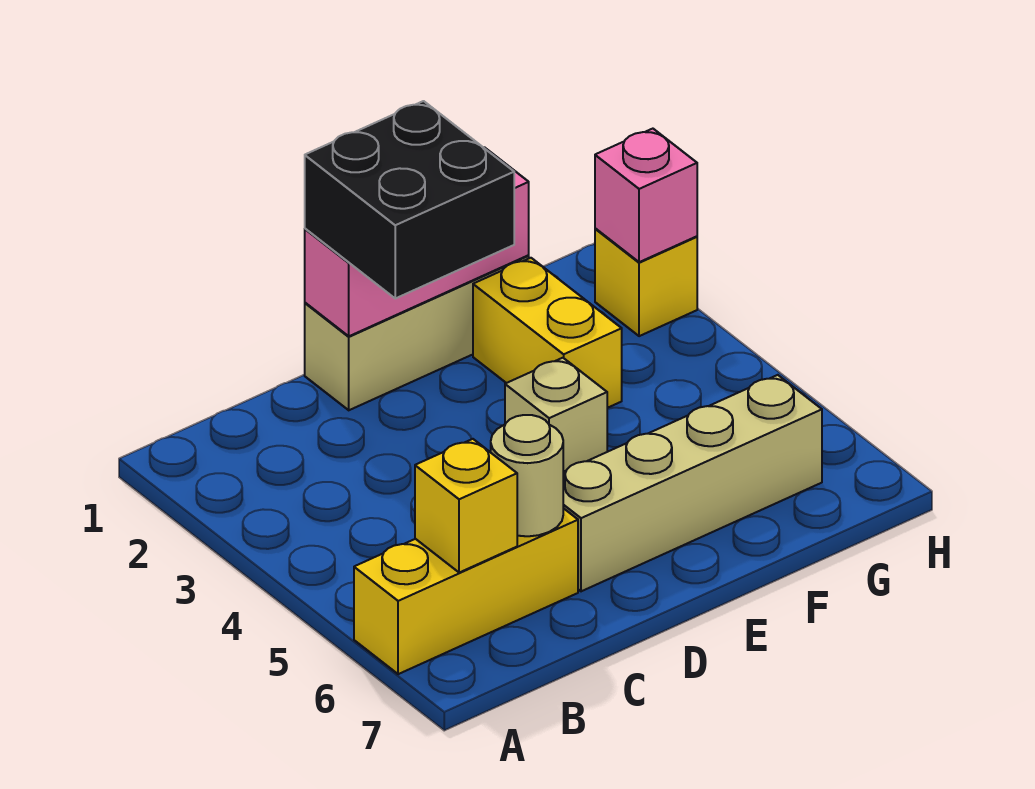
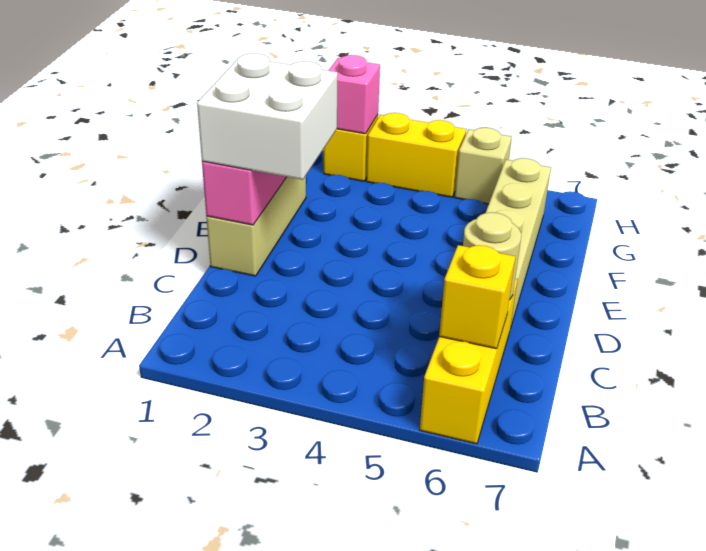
black 2x2 brick [305,101,514,298] -> white 2x2 brick [197,54,338,180]
tan 1x1 brick [505,358,607,472] -> tan 1x1 brick moved to [455,128,512,204]
yellow 1x2 brick [473,258,622,408] -> yellow 1x2 brick moved to [366,113,466,197]

